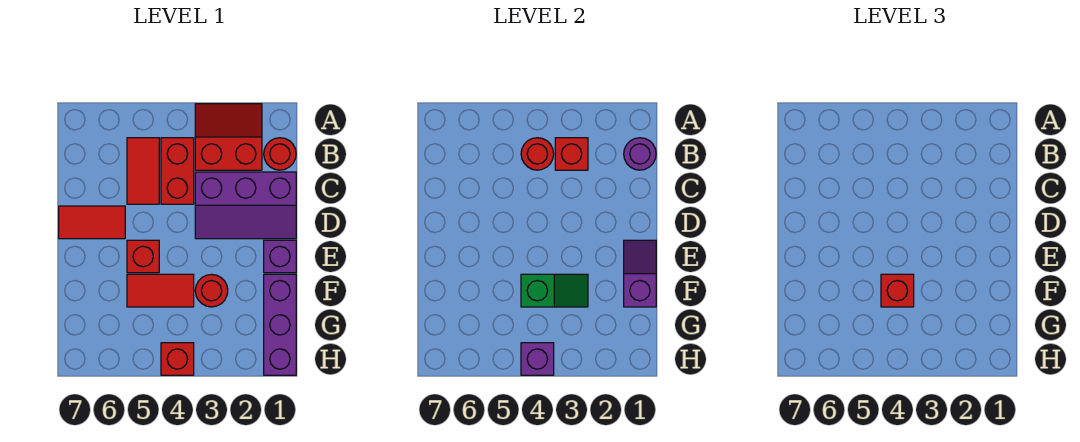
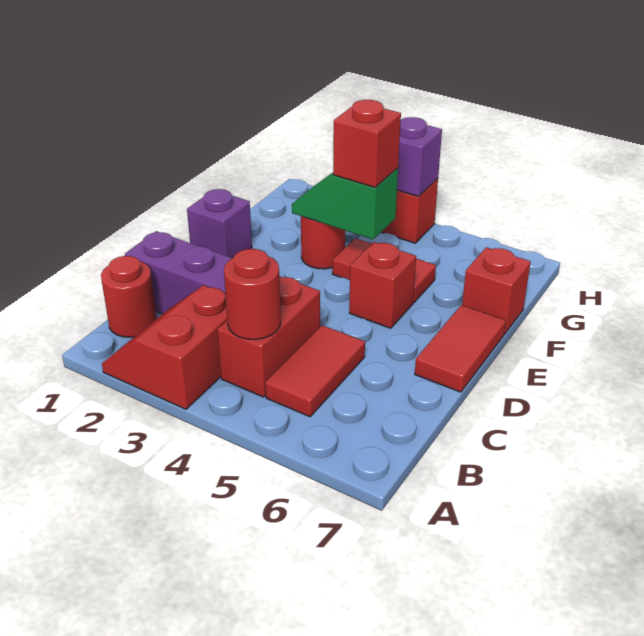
red 2x2 slope [195,104,262,170] -> red 2x2 slope turned to [102,285,227,409]
purple 1x1 round brick [624,138,656,170] -> none
red 1x1 brick [555,138,588,170] -> red 1x1 brick moved to [462,247,531,334]
red 1x2 tile [59,206,125,239] -> red 1x2 tile turned to [415,305,506,392]
purple 1x2 slope [624,240,656,307] -> none
purple 1x3 brick [264,274,296,375] -> none

